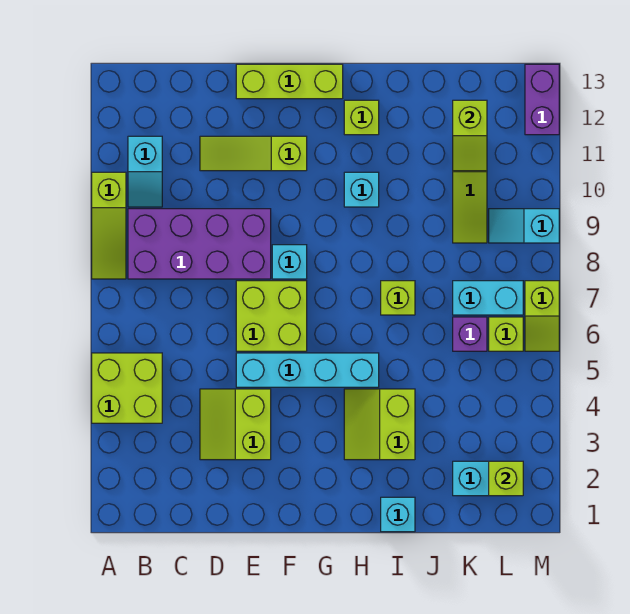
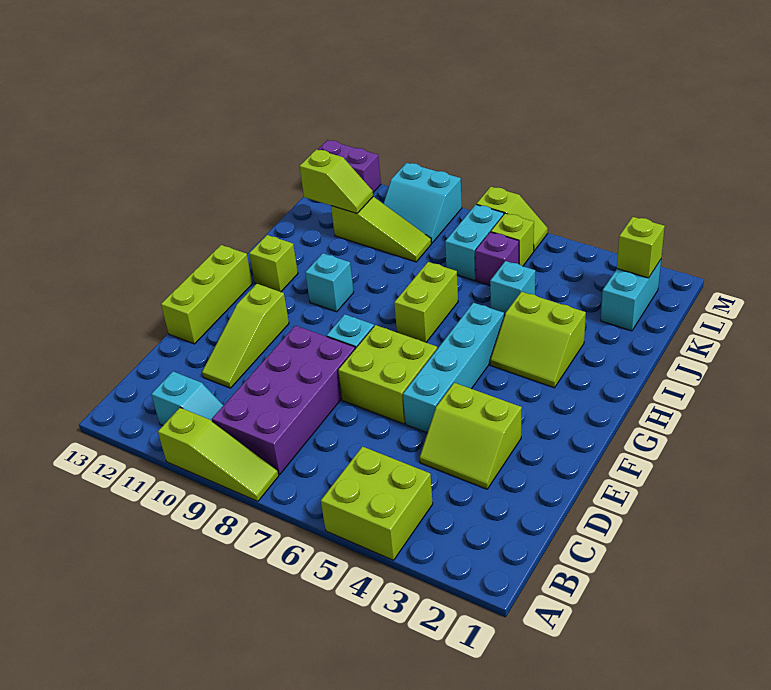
cyan 1x1 brick [381,497,415,532] -> cyan 1x1 brick moved to [490,261,535,316]
lime 1x1 brick [381,281,415,315] -> lime 1x2 brick [394,262,458,342]
cyan 1x2 slope [489,209,559,243] -> cyan 2x2 slope [383,163,462,243]

